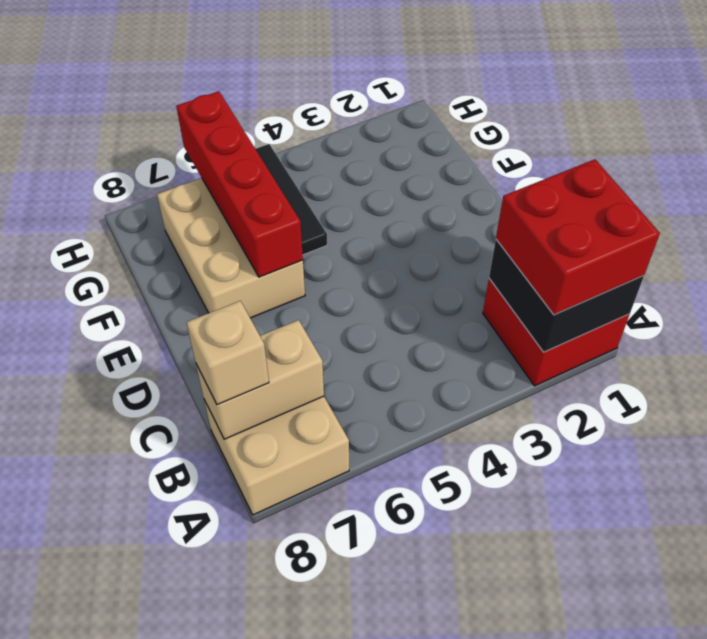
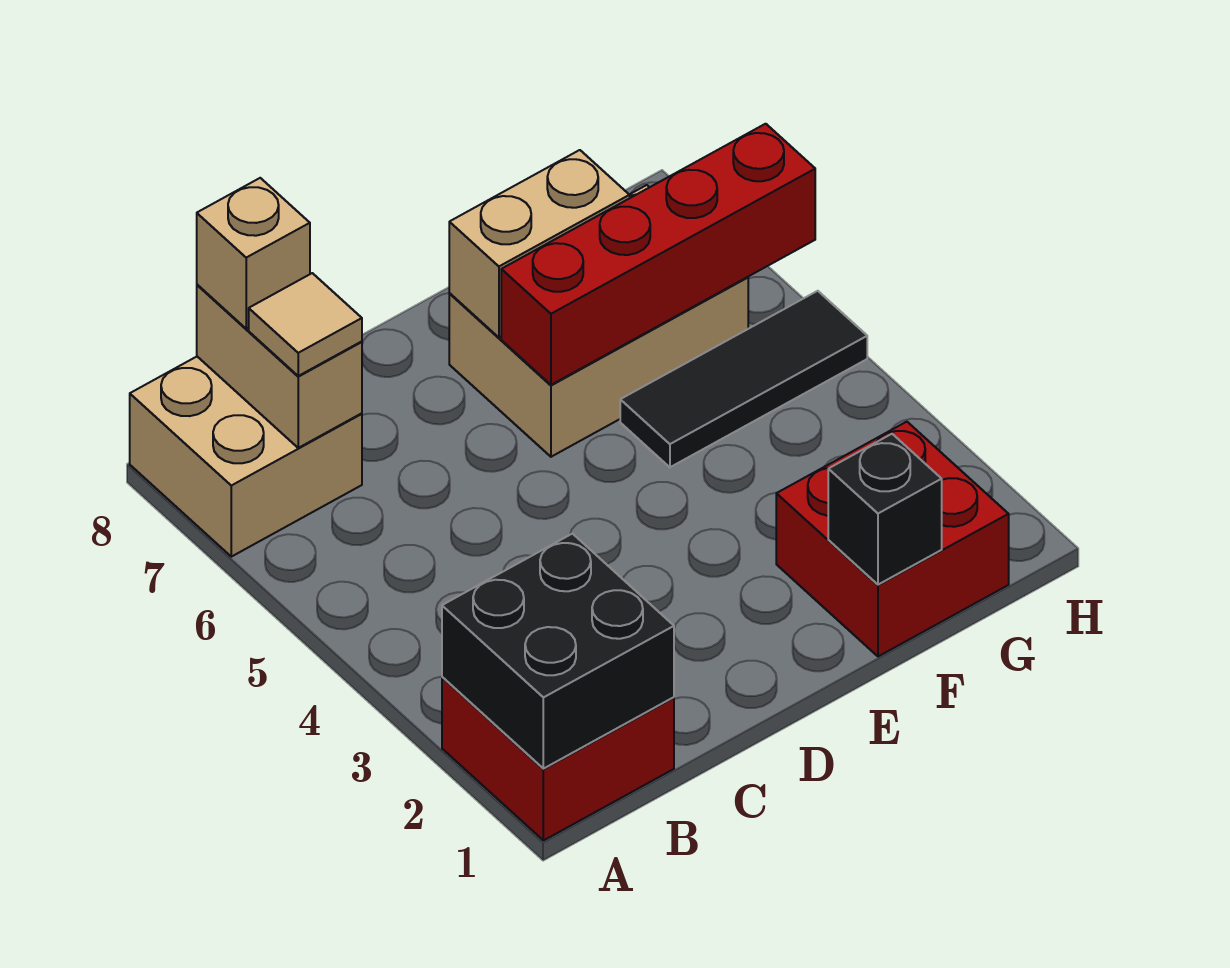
red 2x2 brick [496,159,660,315] -> red 2x2 brick moved to [776,422,1009,657]
none -> tan 1x1 tile [249,273,362,376]
none -> tan 1x2 brick [449,150,630,338]
none -> black 1x1 brick [828,434,942,585]

